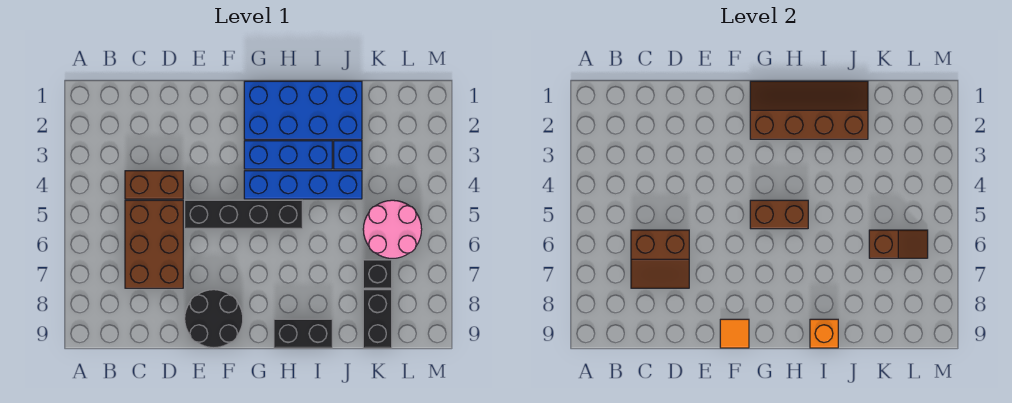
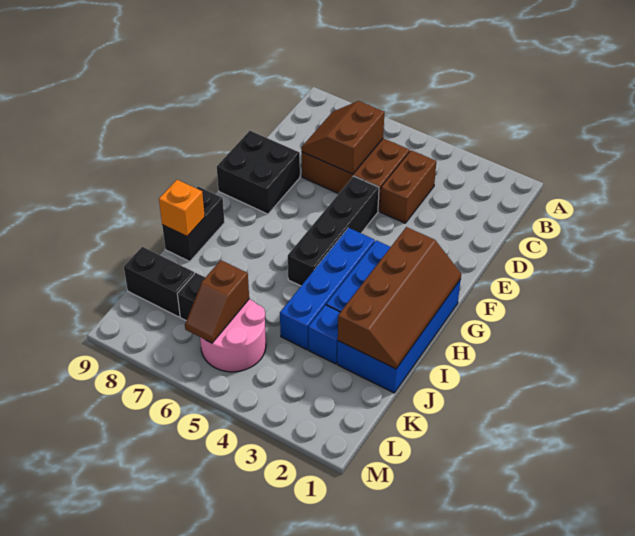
black 2x2 round brick [185,290,243,348] -> black 2x2 brick [217,131,300,214]
orange 1x1 tile [720,319,749,348] -> none
brown 1x2 brick [750,200,808,229] -> none

